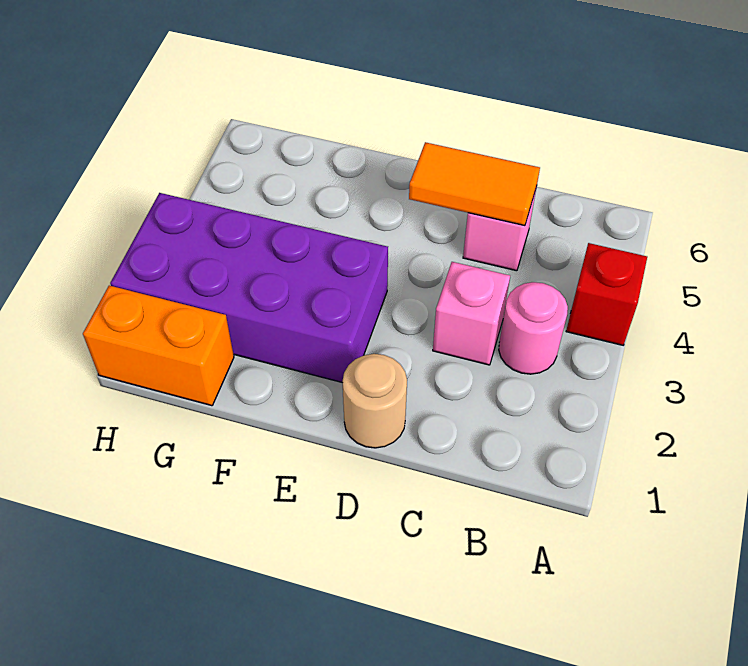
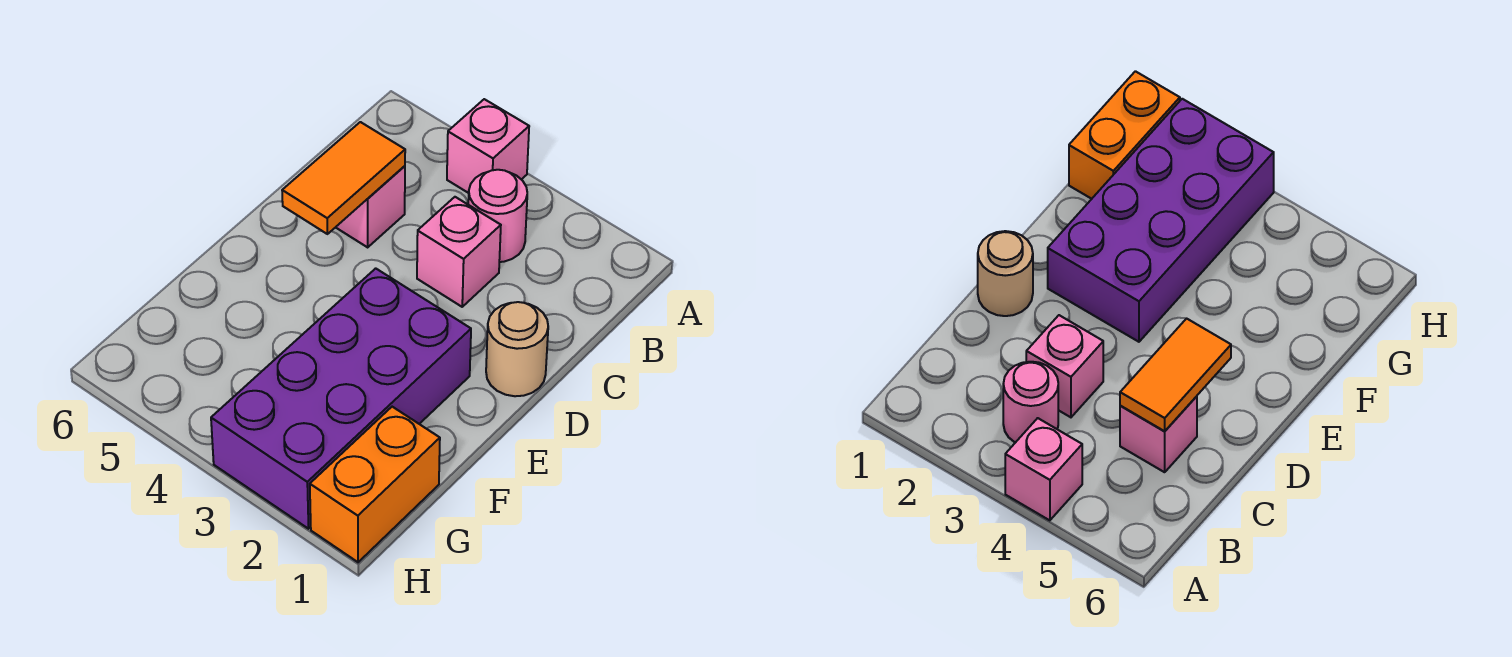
red 1x1 brick [566,243,647,345] -> pink 1x1 brick [447,99,529,193]

